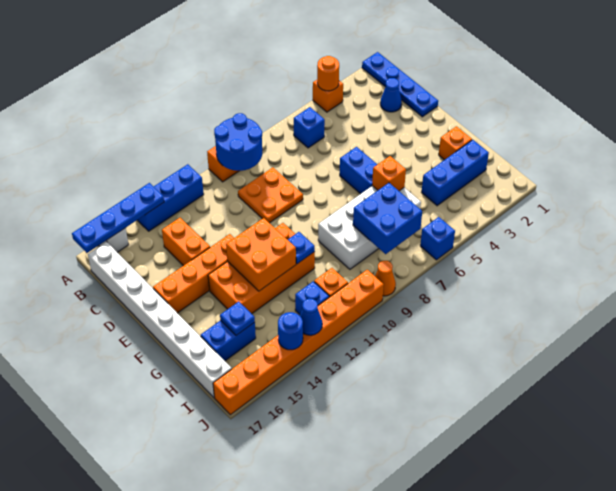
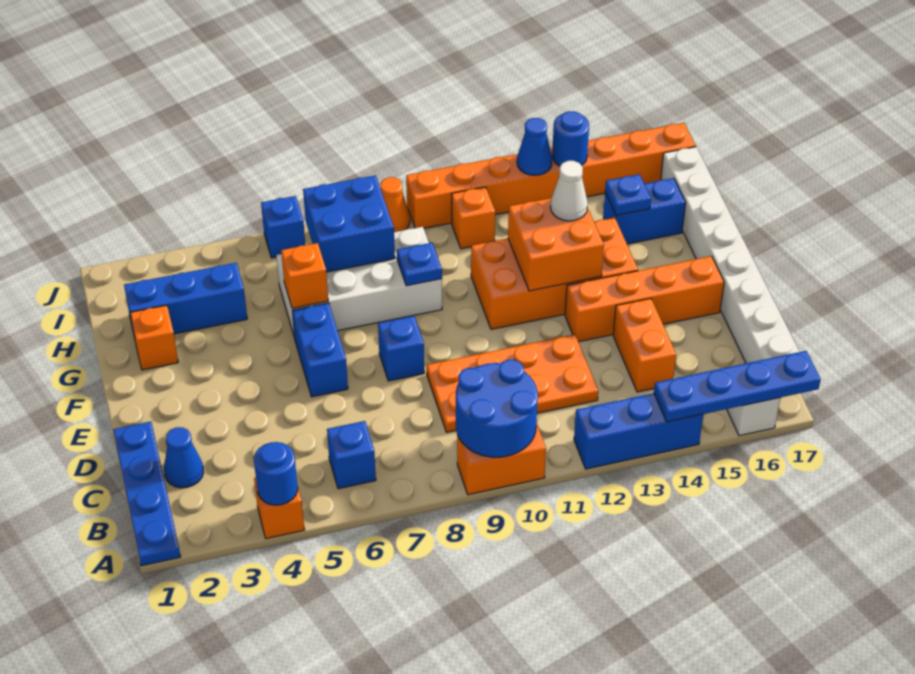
orange 1x1 round brick [317,56,339,91] -> blue 1x1 round brick [254,442,298,505]
orange 2x2 plate [238,168,303,223] -> orange 2x4 plate [427,334,598,432]
blue 1x1 plate [288,232,315,264] -> blue 1x1 plate moved to [397,243,442,286]
none -> white 1x1 cone [551,161,588,221]
blue 1x1 brick [295,281,329,315] -> blue 1x1 brick moved to [378,316,424,381]

